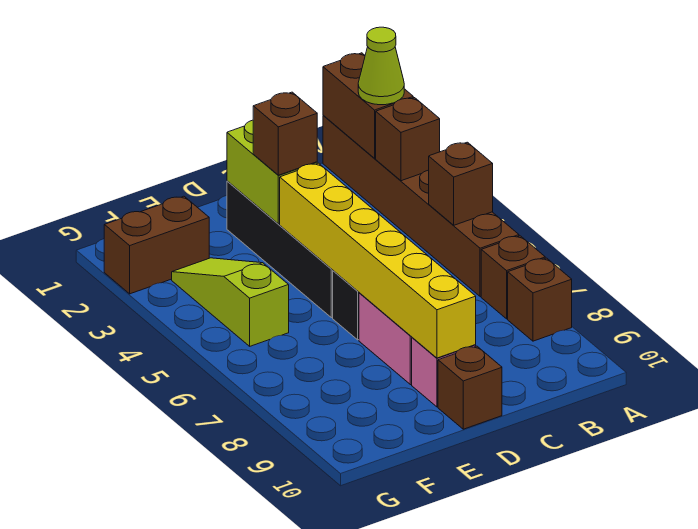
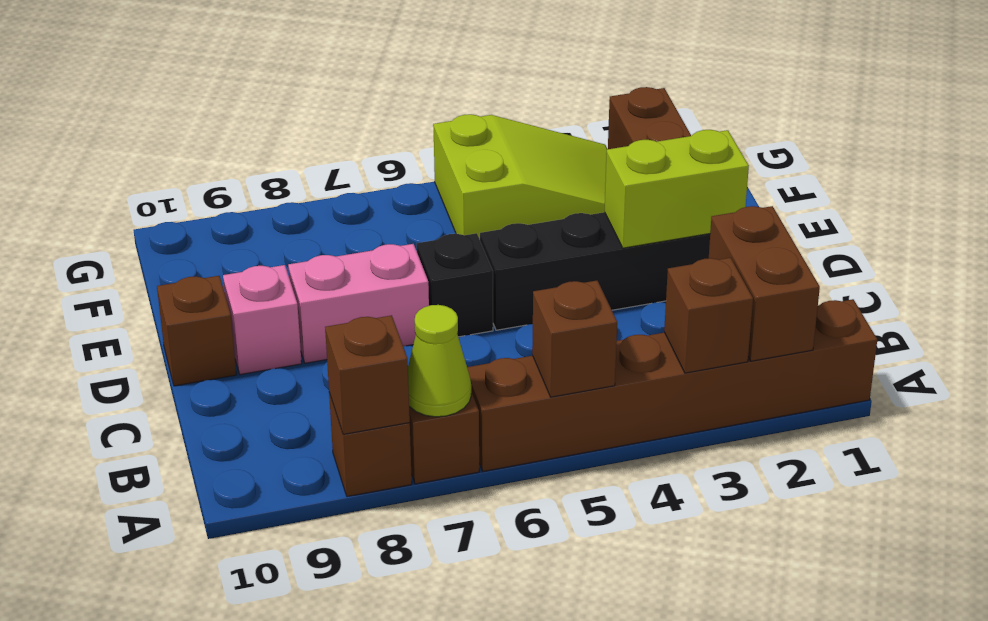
brown 1x2 brick [323,53,413,158] -> brown 1x2 brick turned to [709,206,820,361]
lime 1x1 cone [358,27,404,105] -> lime 1x1 cone moved to [408,305,471,417]
brown 1x1 brick [253,92,317,175] -> brown 1x1 brick moved to [325,315,410,434]
yellow 1x6 brick [280,163,476,358] -> none
lime 1x3 slope [172,258,289,346] -> lime 2x3 slope [433,114,607,239]

